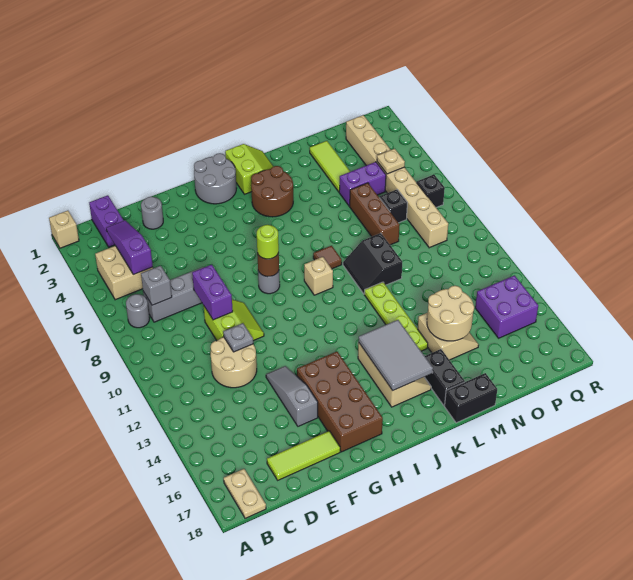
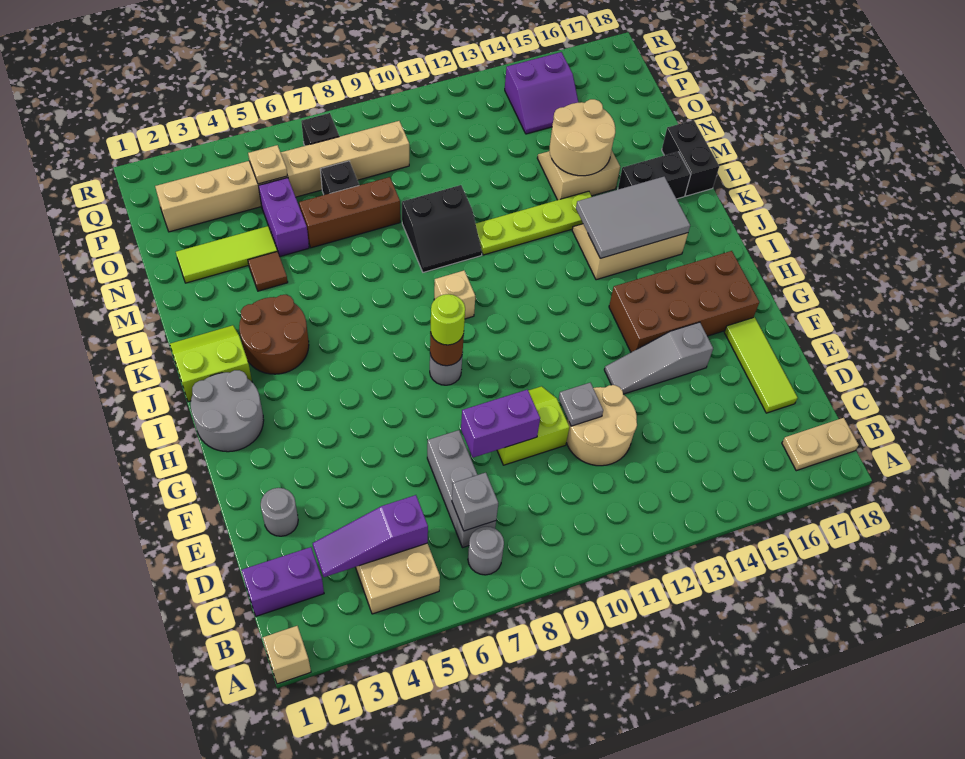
brown 1x1 tile [313,246,342,269] -> brown 1x1 tile moved to [248,251,288,291]
purple 2x2 brick [475,275,538,338] -> purple 2x2 slope [505,52,579,134]

